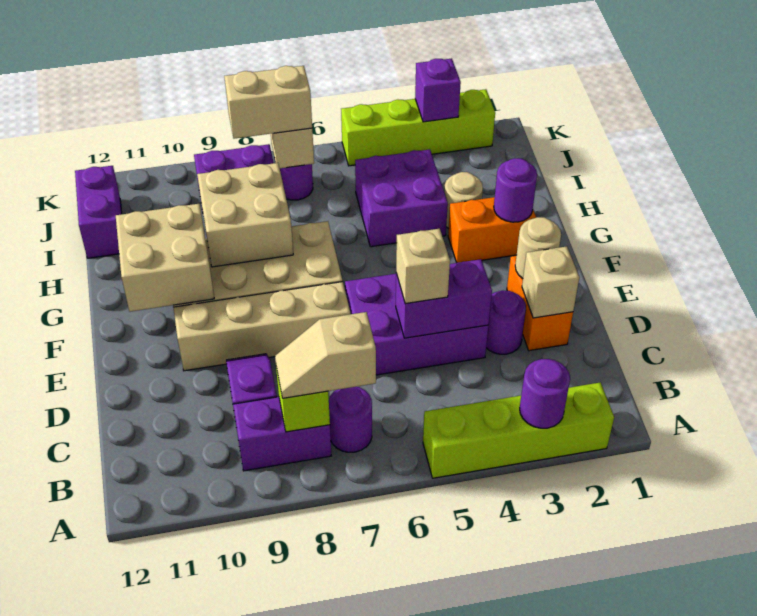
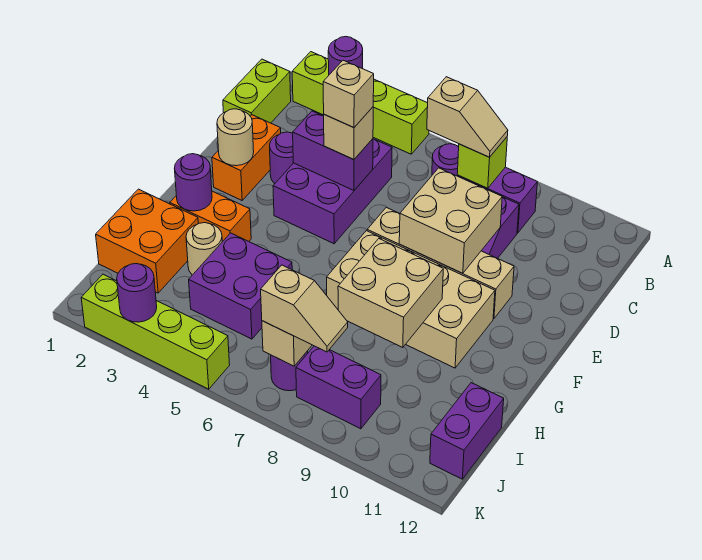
none -> lime 1x2 brick [223,59,291,123]
tan 1x1 brick [522,246,579,318] -> tan 1x1 brick moved to [323,60,374,128]
purple 2x3 brick [345,274,488,375] -> purple 2x3 brick turned to [273,139,392,244]
tan 2x2 brick [116,204,214,312] -> tan 2x2 brick moved to [399,168,502,273]
none -> orange 2x2 brick [96,189,198,293]
tan 1x2 brick [224,66,312,139] -> tan 1x2 slope [261,265,348,352]
purple 1x1 brick [415,58,461,122] -> purple 1x1 round brick [117,264,157,322]

